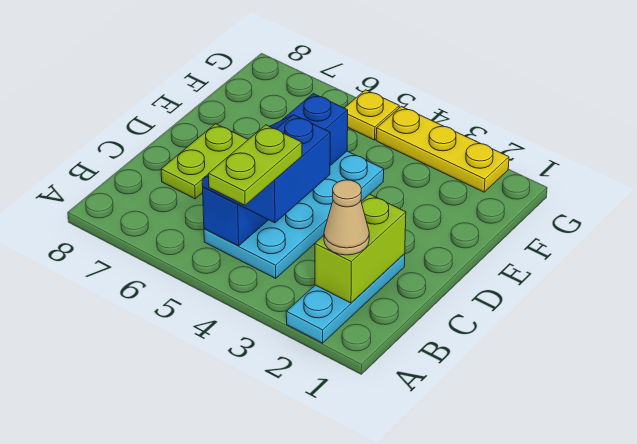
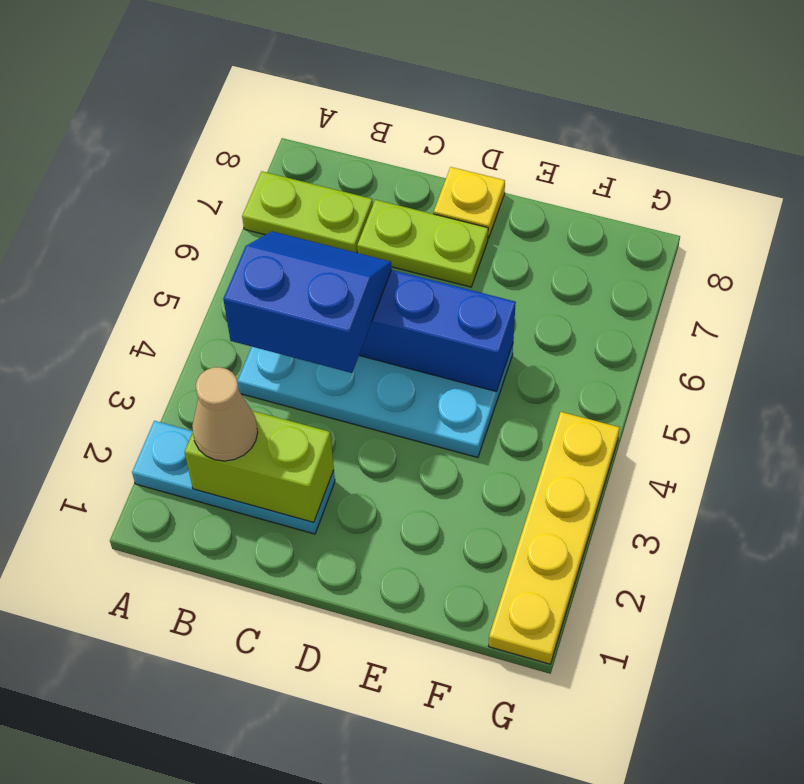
lime 1x2 plate [208,125,302,205] -> lime 1x2 plate moved to [242,171,373,253]
yellow 1x3 plate [376,106,509,192] -> yellow 1x4 plate [489,412,620,664]
yellow 1x1 plate [345,90,399,140] -> yellow 1x1 plate moved to [434,167,505,239]

